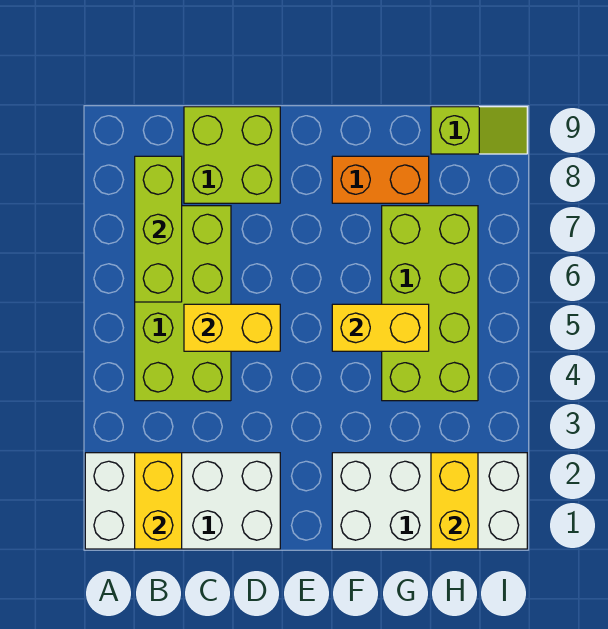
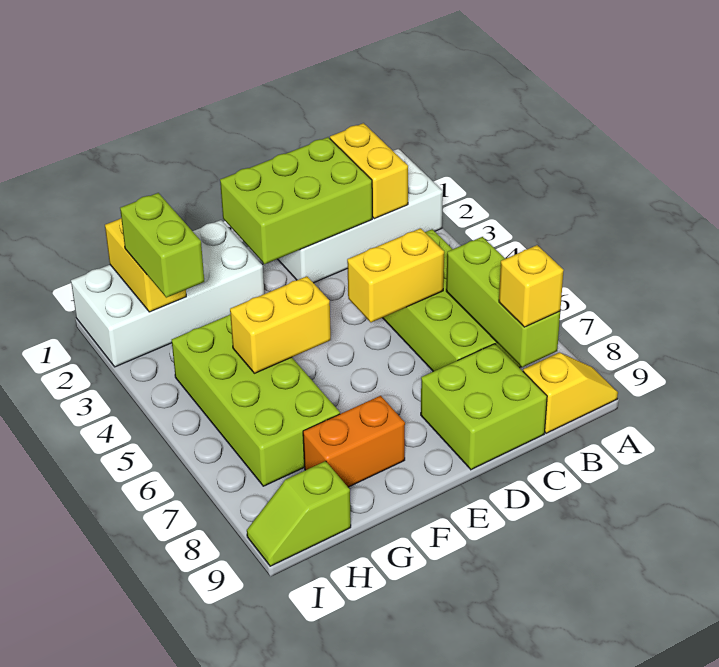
none -> yellow 1x2 slope [523,353,618,433]
none -> yellow 1x1 brick [499,245,564,327]
none -> lime 2x3 brick [220,137,372,264]
none -> lime 1x2 brick [120,193,204,298]

